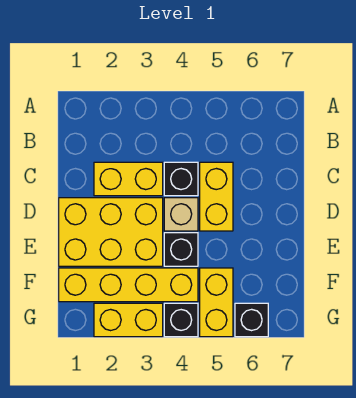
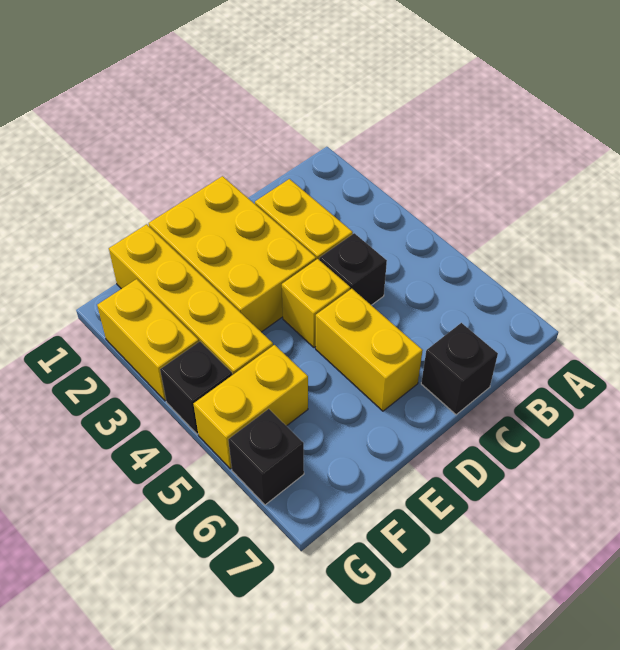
yellow 1x2 brick [200,162,233,231] -> yellow 1x2 brick turned to [316,289,423,411]
tan 1x1 brick [164,198,198,231] -> yellow 1x1 brick [282,259,350,347]
black 1x1 brick [164,233,198,266] -> black 1x1 brick moved to [421,323,498,415]

